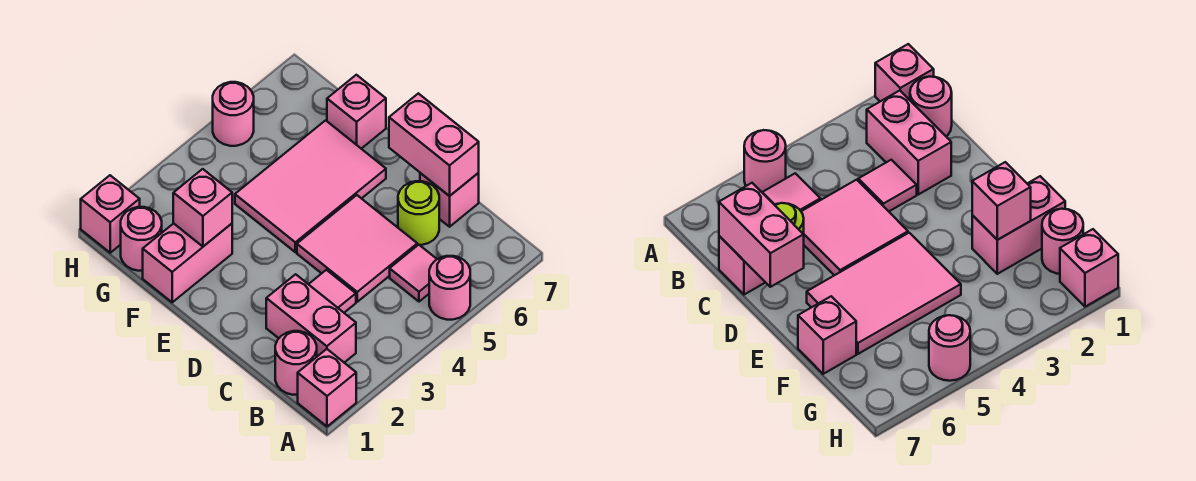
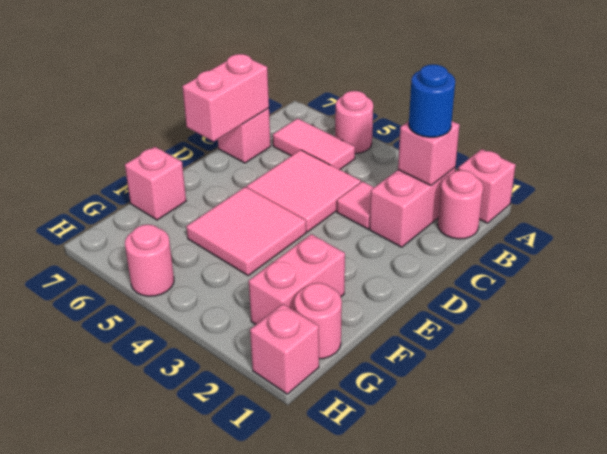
none -> blue 1x1 round brick [409,64,455,137]
pink 1x1 tile [390,245,437,302] -> pink 1x2 tile [273,119,355,170]
lime 1x1 round brick [398,181,439,245] -> none
pink 2x3 tile [235,120,386,252] -> pink 2x2 tile [186,187,306,275]
pink 1x2 brick [143,223,232,302] -> pink 1x2 brick turned to [249,234,345,324]
pink 1x1 brick [173,169,232,246] -> pink 1x1 brick moved to [398,121,460,185]

